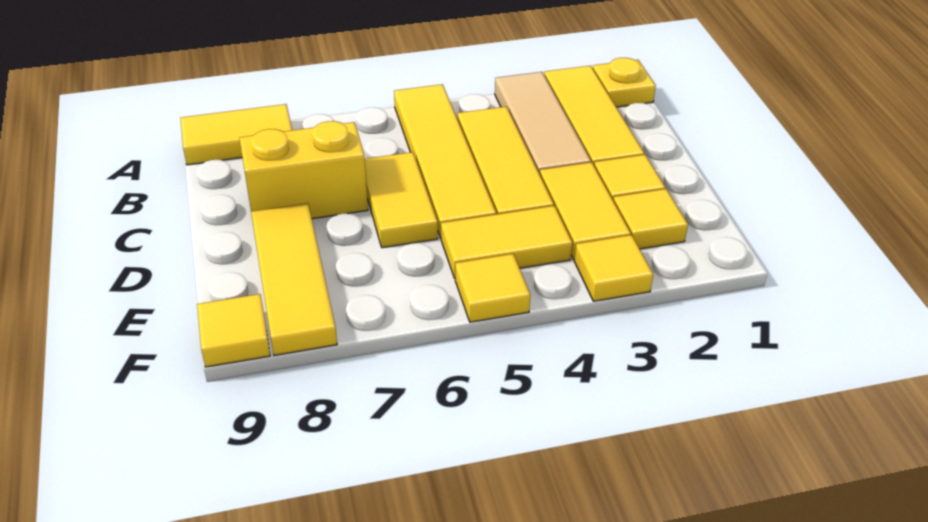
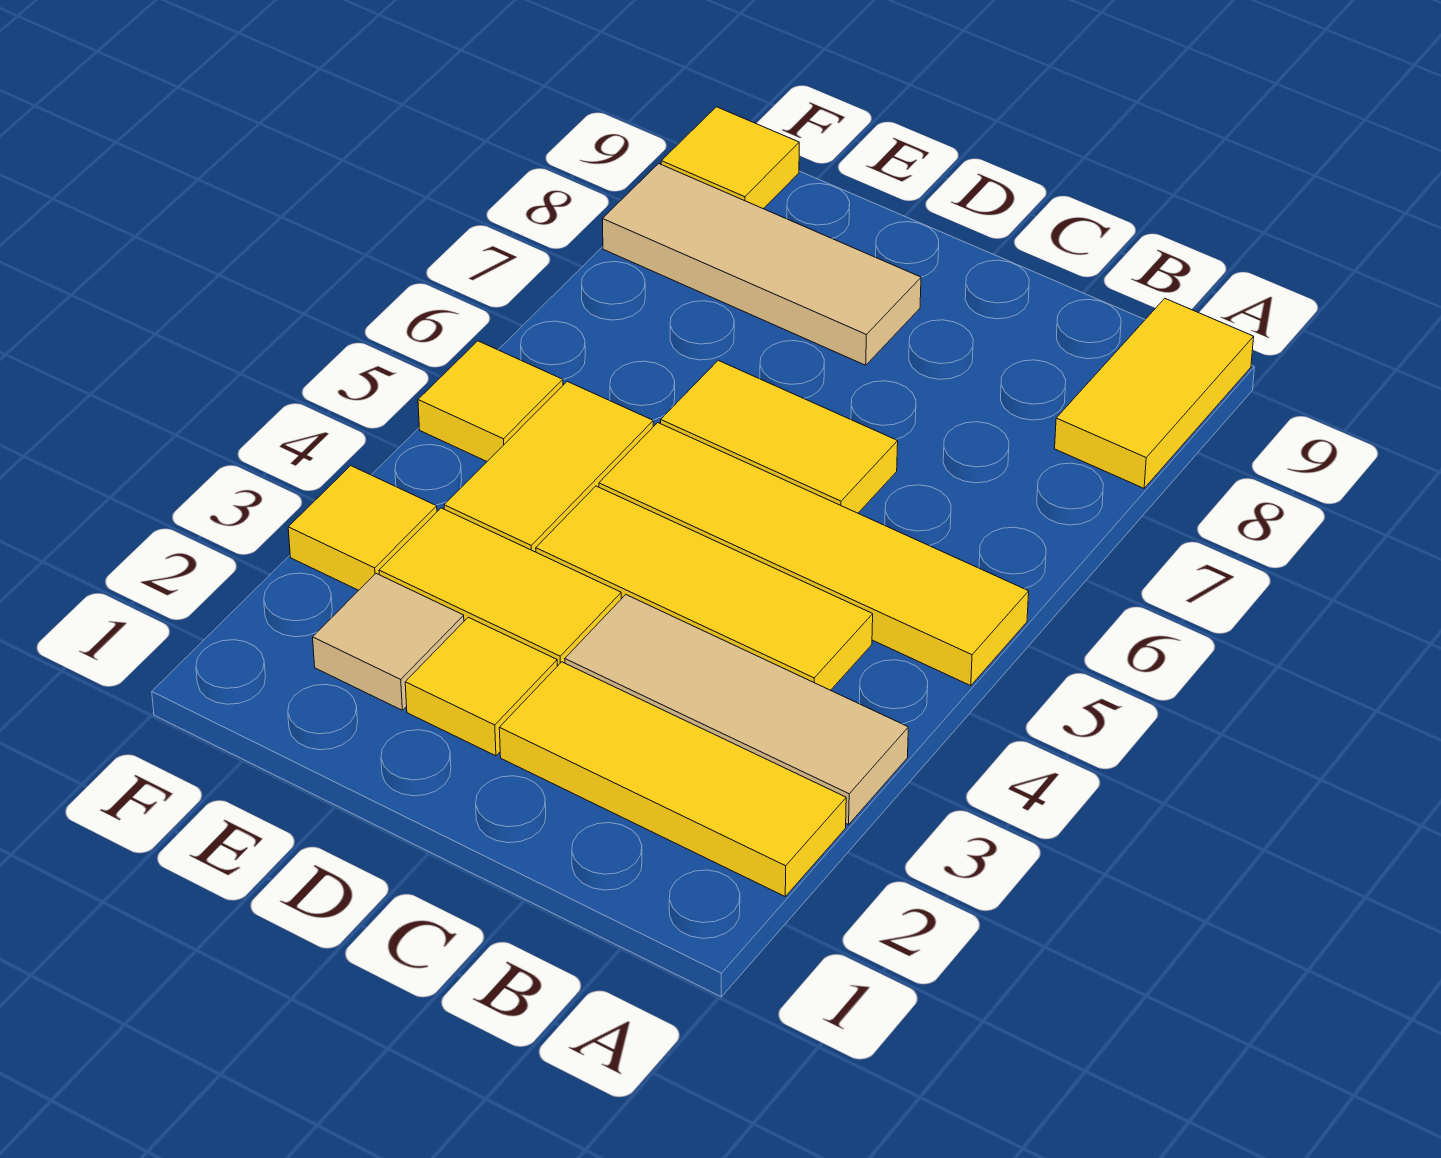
yellow 1x1 plate [593,58,656,107] -> none
yellow 1x2 brick [239,121,368,219] -> none
yellow 1x3 tile [251,203,337,355] -> tan 1x3 tile [603,164,921,365]
yellow 1x1 tile [613,189,688,249] -> tan 1x1 tile [313,574,464,710]

